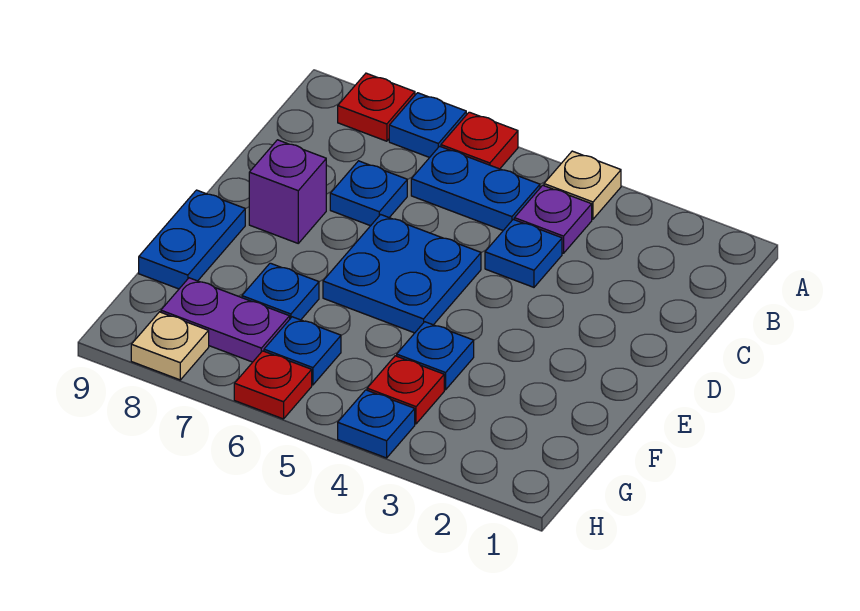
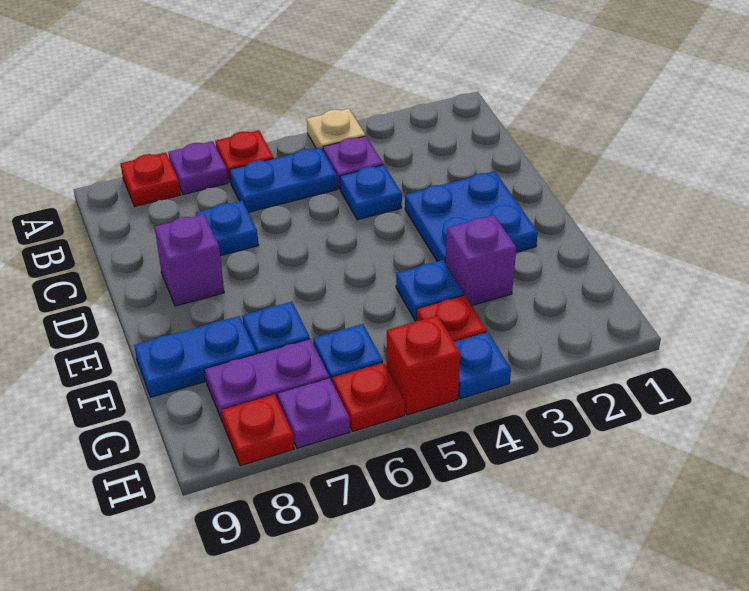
blue 1x1 plate [389,93,466,158] -> purple 1x1 plate [168,141,228,194]
blue 2x2 plate [323,215,481,333] -> blue 2x2 plate moved to [405,171,538,263]
blue 1x2 plate [139,190,245,289] -> blue 1x2 plate turned to [134,316,256,397]
none -> purple 1x1 brick [446,215,516,305]
none -> red 1x1 brick [386,315,461,415]
none -> purple 1x1 plate [278,378,350,448]
tan 1x1 plate [131,312,209,380] -> red 1x1 plate [222,394,294,466]

